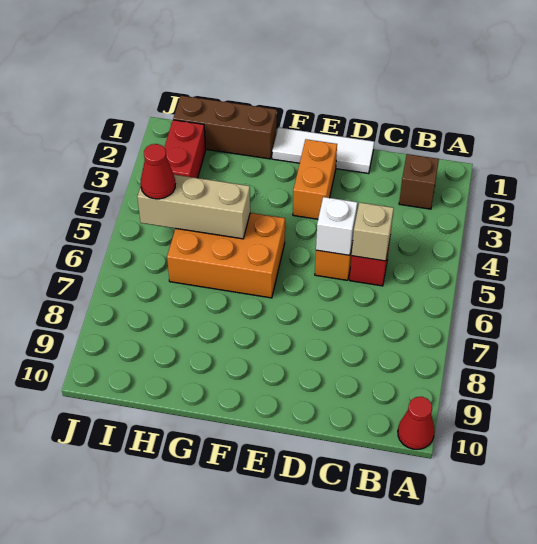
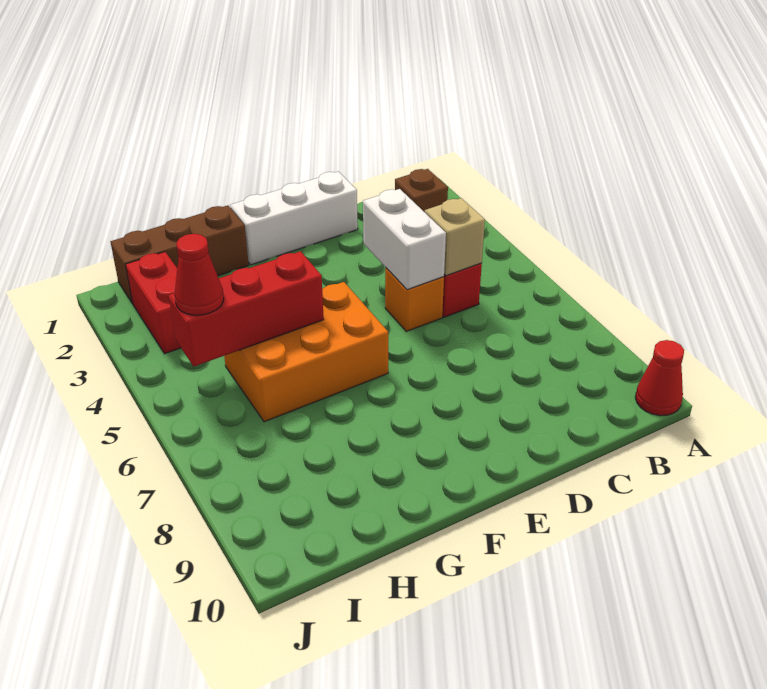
white 1x3 tile [272,127,374,174] -> white 1x3 brick [230,172,358,265]
white 1x1 brick [316,197,357,255] -> white 1x2 brick [363,189,446,290]
orange 1x2 brick [293,139,337,219] -> none
tan 1x3 brick [137,175,250,239] -> red 1x3 brick [169,251,324,367]

